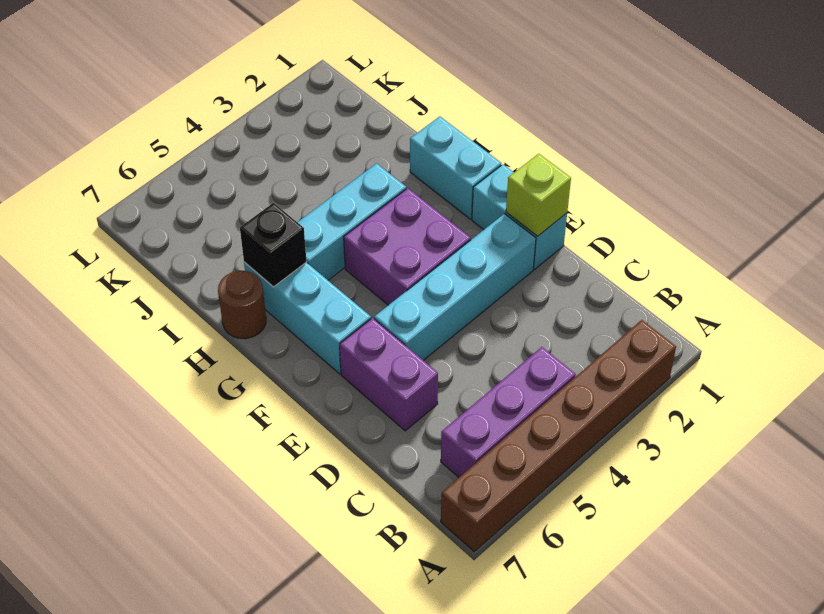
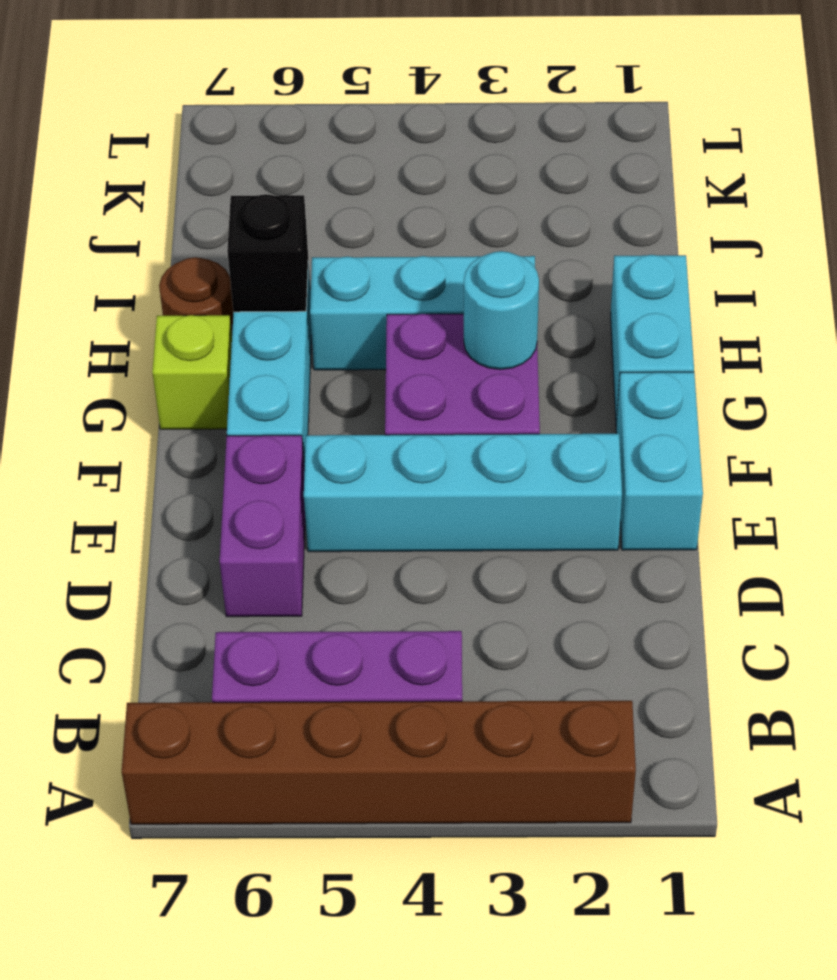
lime 1x1 brick [506,154,571,236] -> lime 1x1 brick moved to [152,315,232,429]
none -> cyan 1x1 round brick [464,251,539,369]

